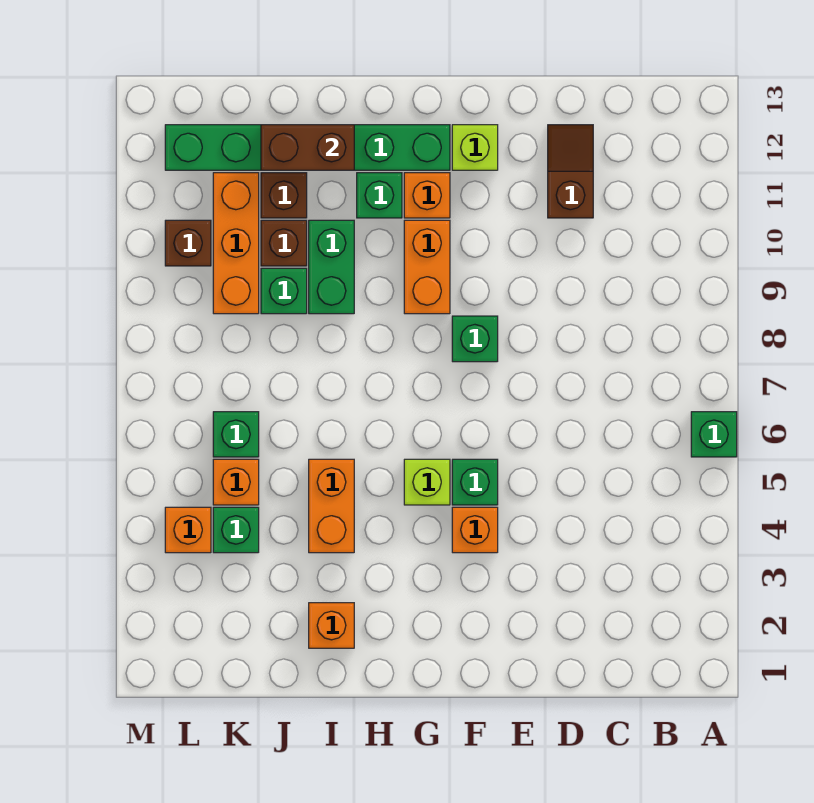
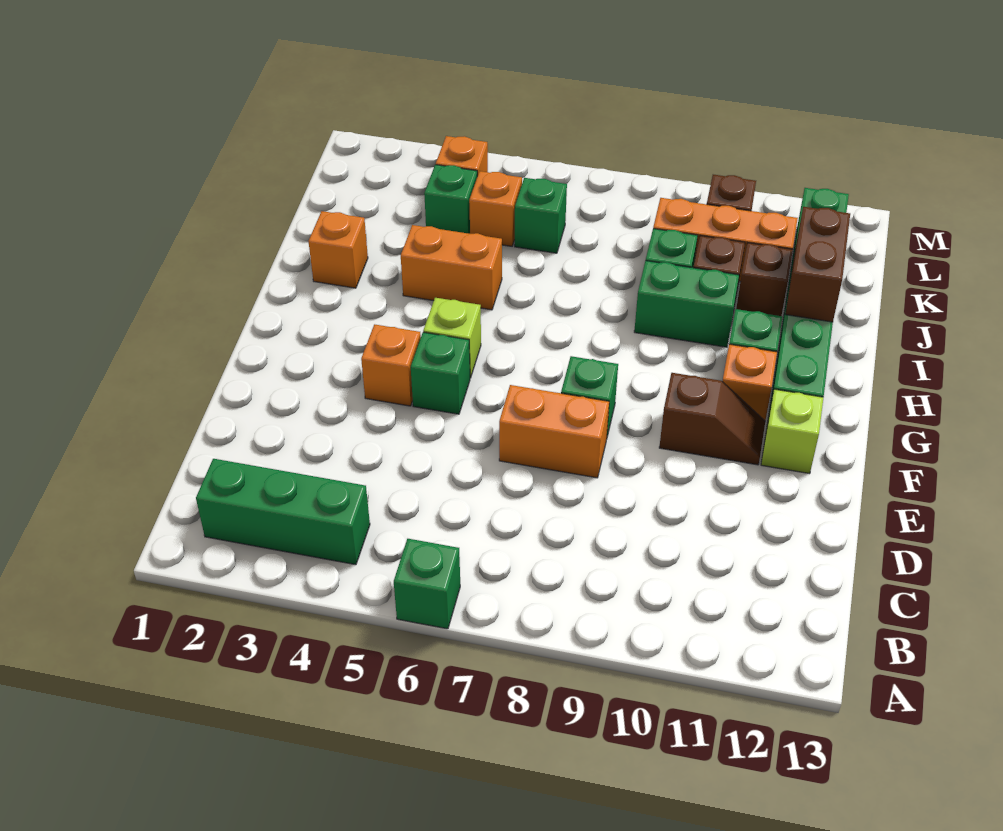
none -> green 1x3 brick [196,459,370,565]
brown 1x2 slope [548,125,593,218] -> brown 1x2 slope moved to [659,373,765,465]
orange 1x2 brick [404,220,450,314] -> orange 1x2 brick moved to [499,385,609,478]

